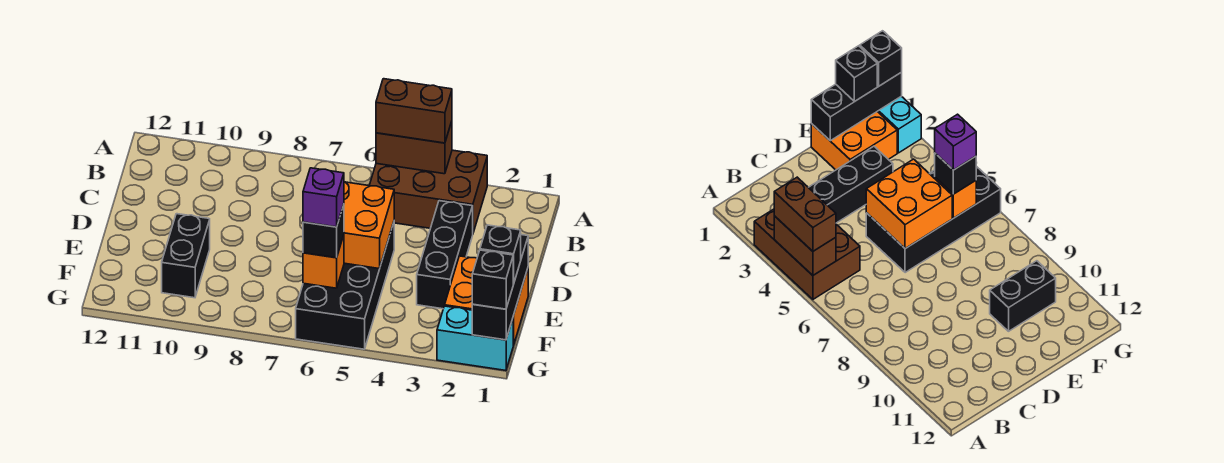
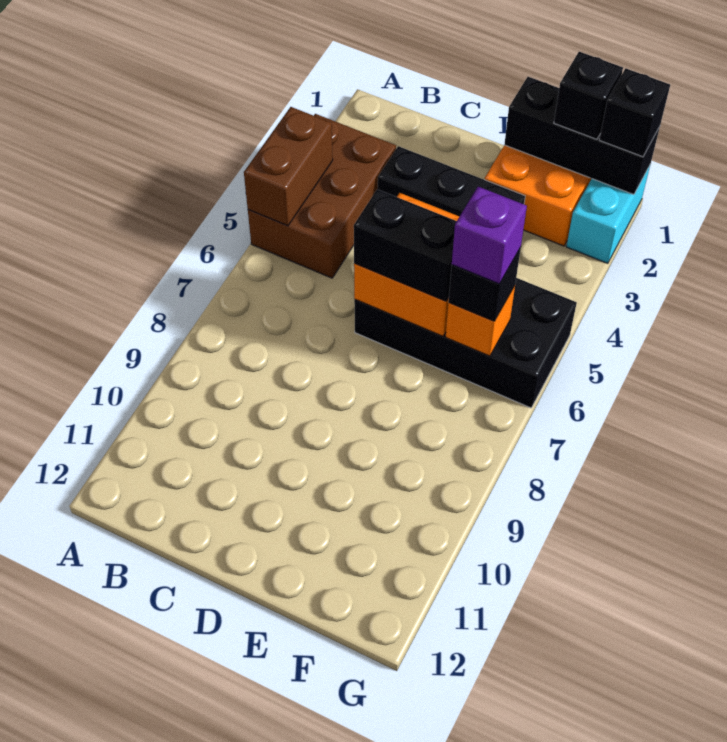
brown 1x2 brick [376,79,452,143] -> none
black 1x2 brick [162,214,210,298] -> black 1x2 brick moved to [354,189,457,301]

